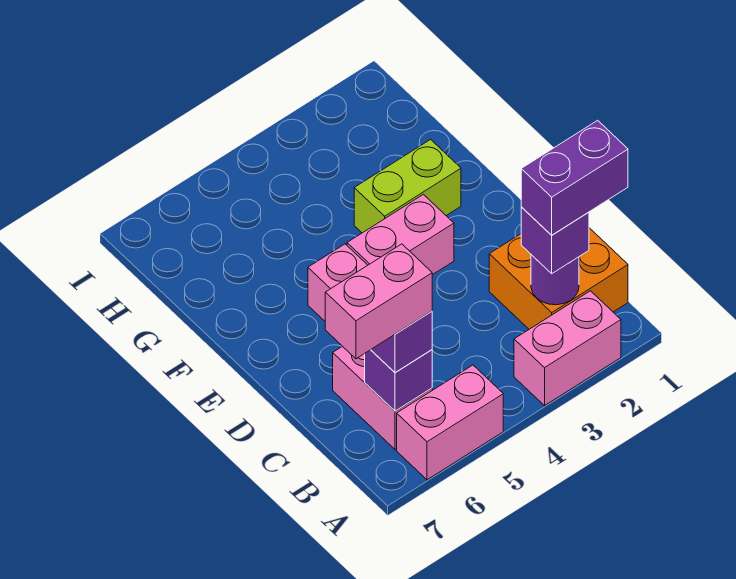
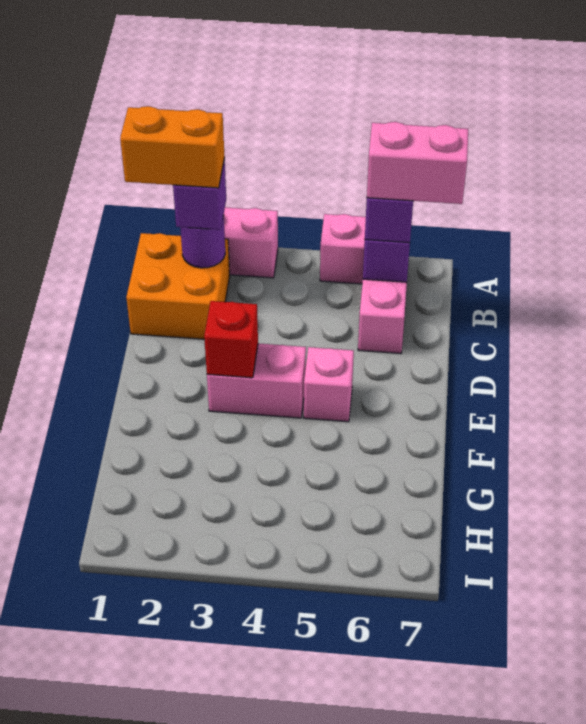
purple 1x2 brick [521,120,628,235] -> orange 1x2 brick [120,106,225,188]
none -> red 1x1 brick [204,301,258,378]
lime 1x2 brick [354,139,461,233] -> none

